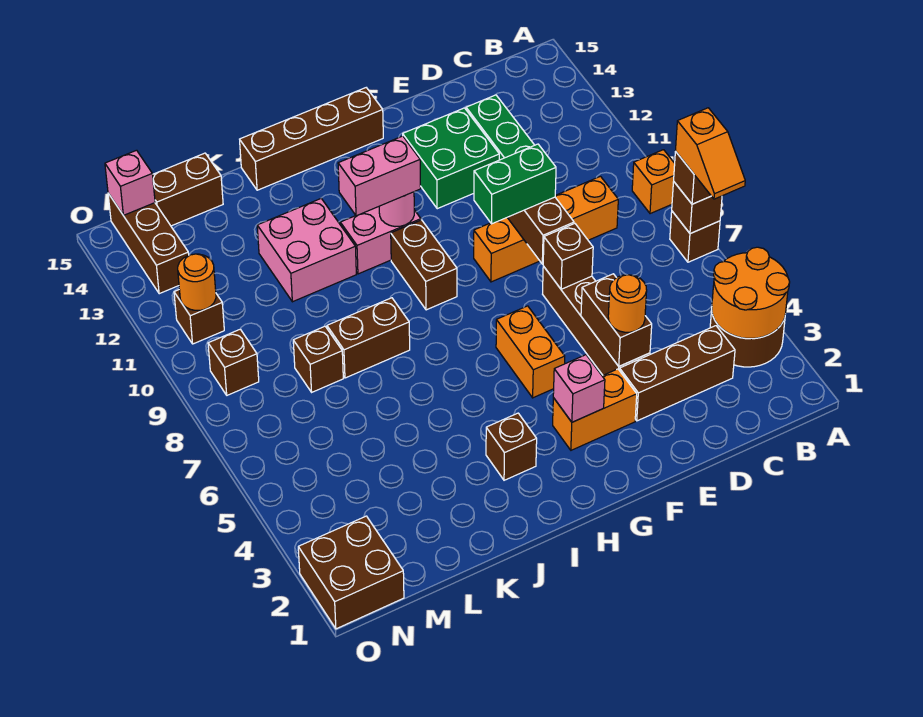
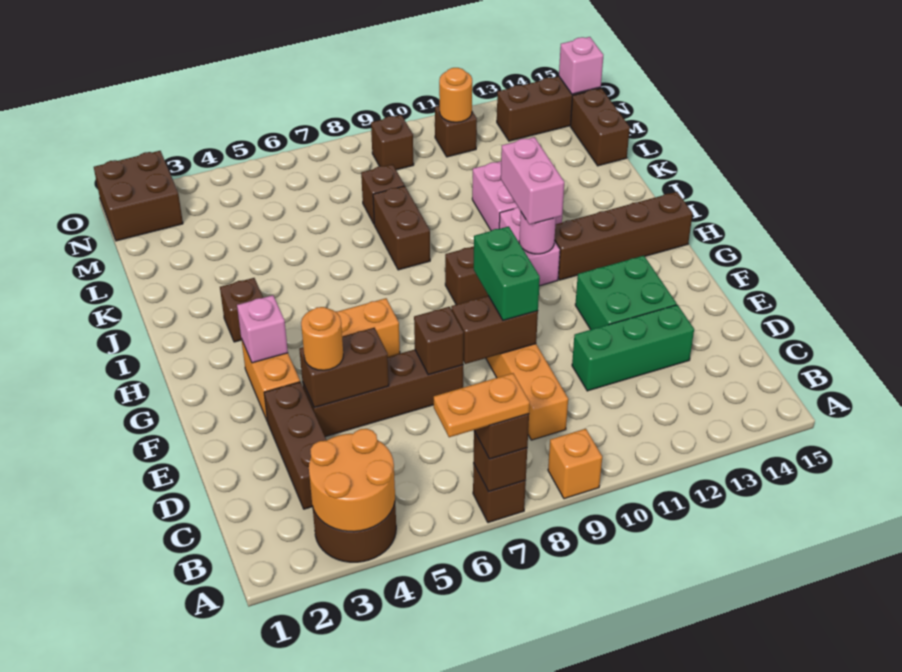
orange 1x2 slope [675,108,745,199] -> orange 1x2 plate [434,373,530,437]
brown 1x4 brick [240,88,383,190] -> brown 1x4 brick turned to [554,192,693,280]

